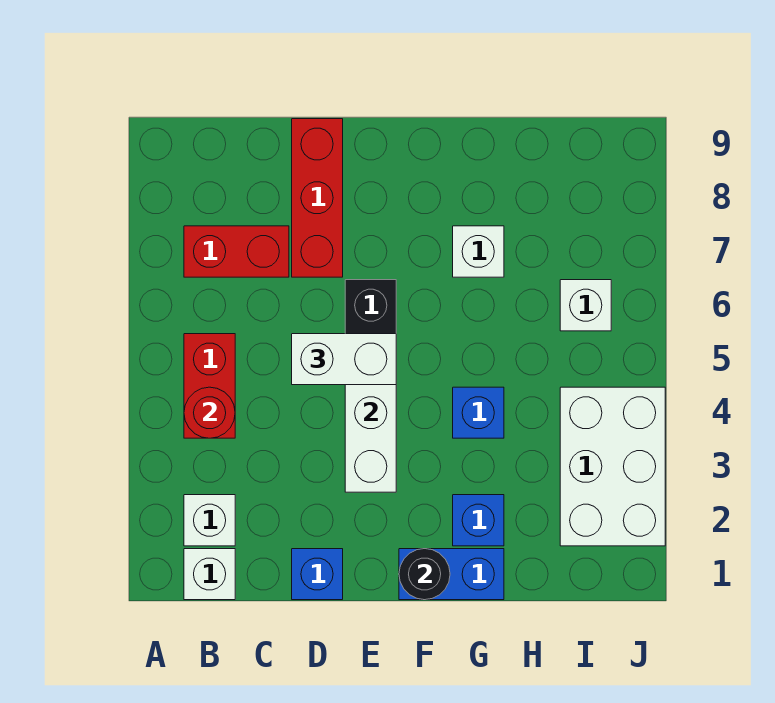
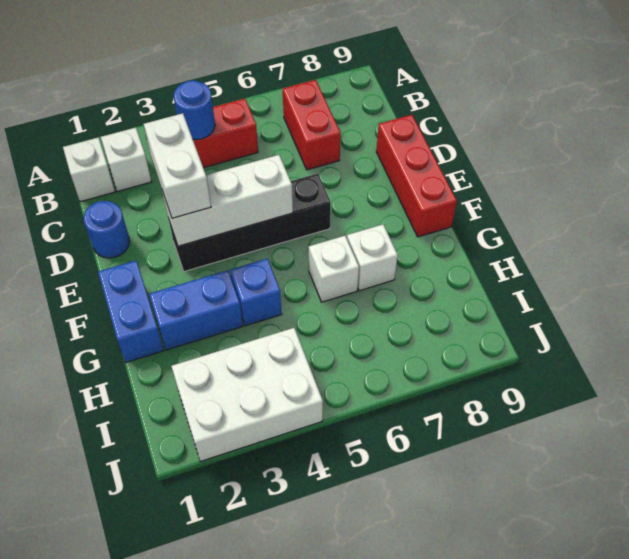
red 1x1 round brick [184,387,235,438] -> blue 1x1 round brick [173,80,215,140]
blue 1x1 brick [292,549,343,600] -> blue 1x1 round brick [83,201,130,258]
white 1x2 brick [292,334,396,385] -> white 1x2 brick moved to [144,113,211,218]
red 1x3 brick [292,119,343,277] -> red 1x3 brick turned to [376,115,457,237]
black 1x1 round brick [399,549,450,600] -> none
blue 1x1 brick [453,495,504,546] -> blue 1x2 brick [149,270,243,350]
white 1x1 brick [560,280,611,331] -> white 1x1 brick moved to [308,236,359,302]

